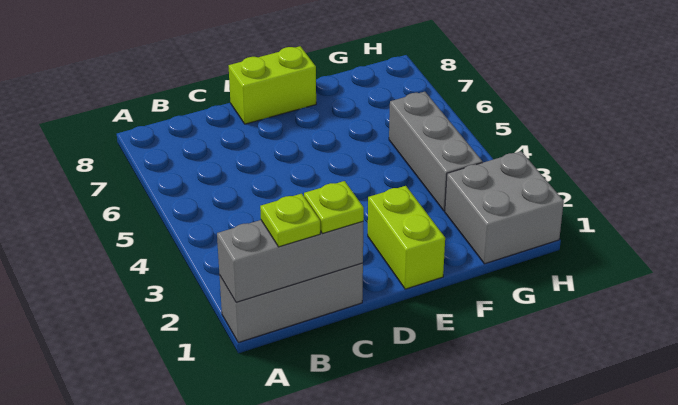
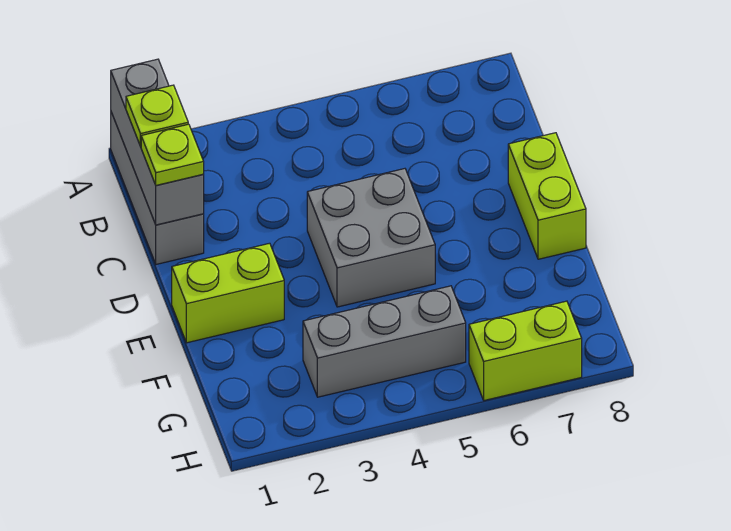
grey 2x2 brick [445,151,564,264] -> grey 2x2 brick moved to [307,169,435,307]
none -> lime 1x2 brick [469,301,582,401]

